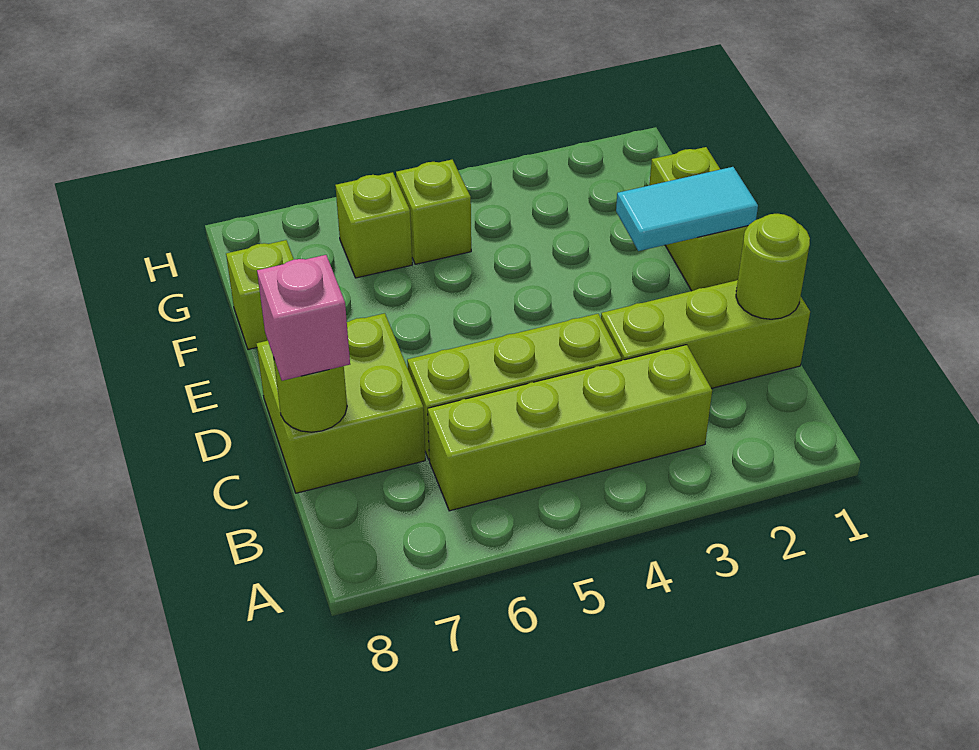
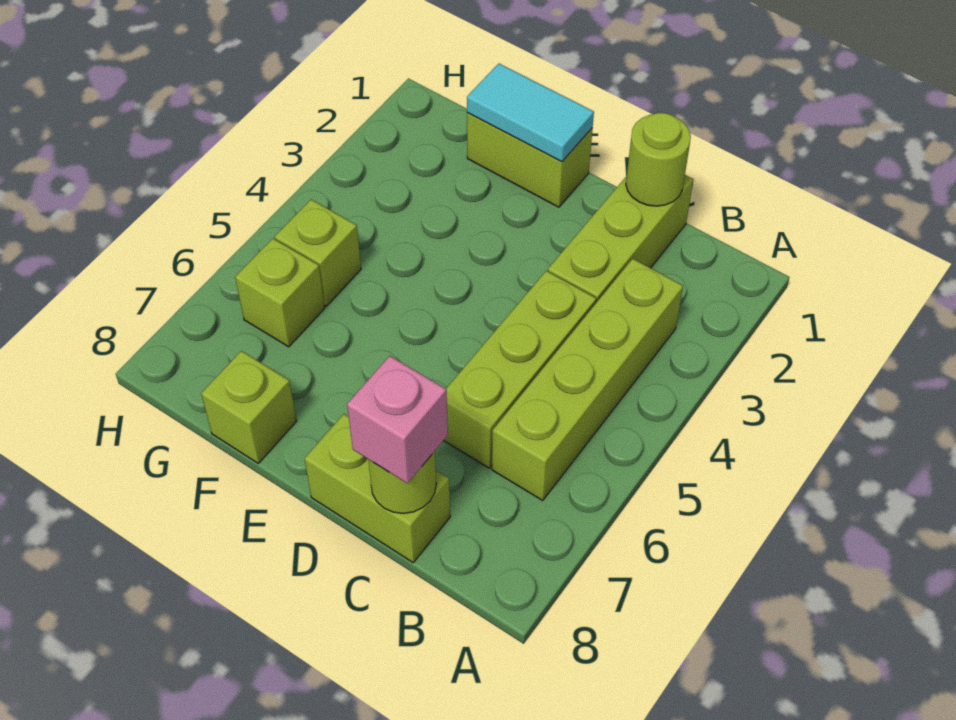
lime 2x2 brick [256,313,425,493] -> lime 1x2 brick [304,414,450,562]
cyan 1x2 tile [616,167,758,251] -> cyan 1x2 tile turned to [467,64,594,162]

